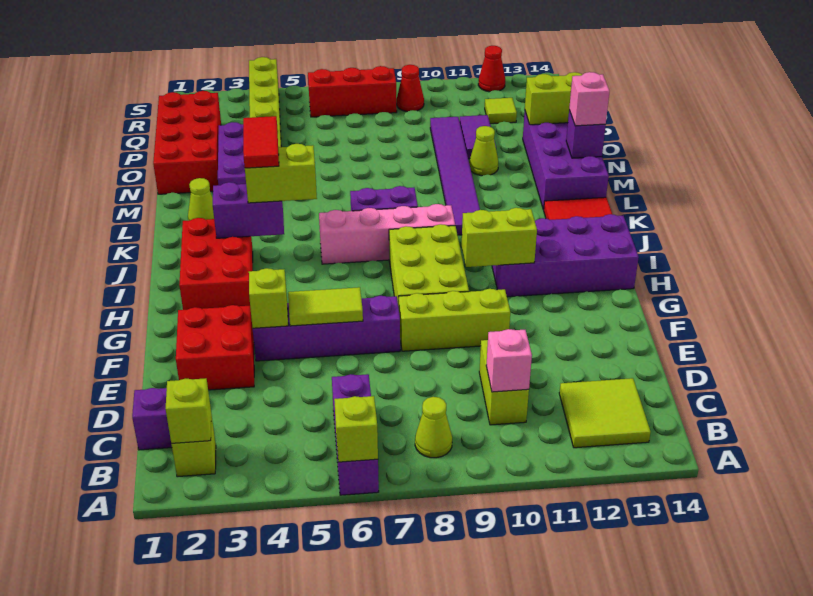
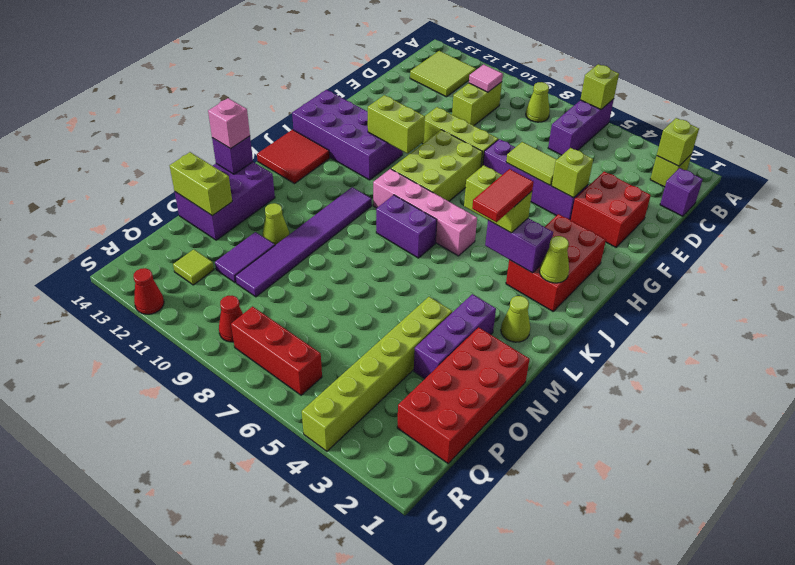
pink 1x1 brick [486,329,532,392] -> pink 1x1 tile [469,64,503,92]
none -> lime 1x1 cone [540,236,569,283]
purple 2x4 brick [523,112,609,210] -> purple 2x3 brick [175,162,275,240]

